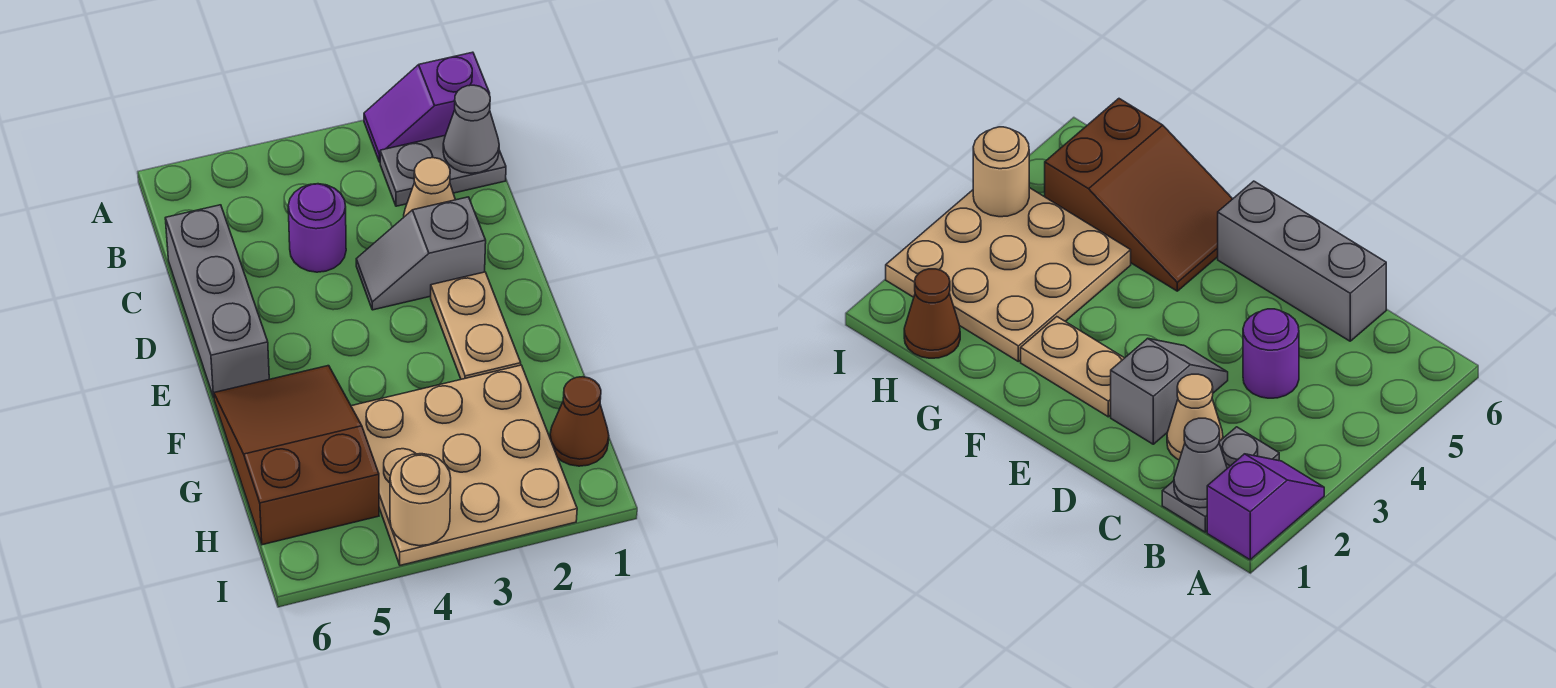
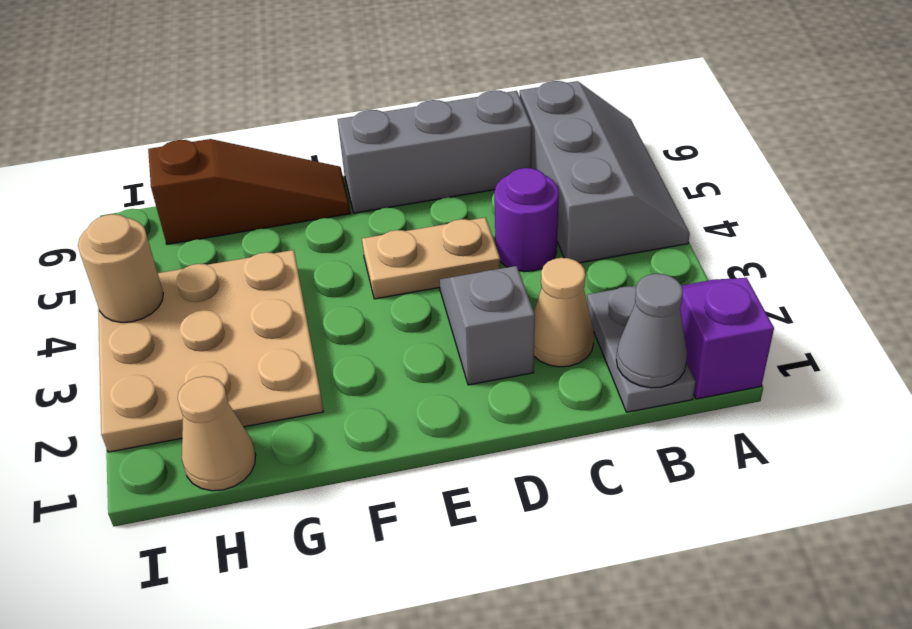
none -> grey 2x3 slope [520,81,690,263]
tan 1x2 plate [431,272,521,379] -> tan 1x2 plate moved to [362,217,500,299]
brown 2x3 slope [214,366,379,545] -> brown 1x3 slope [148,139,351,244]
brown 1x1 cone [550,377,609,466] -> tan 1x1 cone [178,376,256,491]

